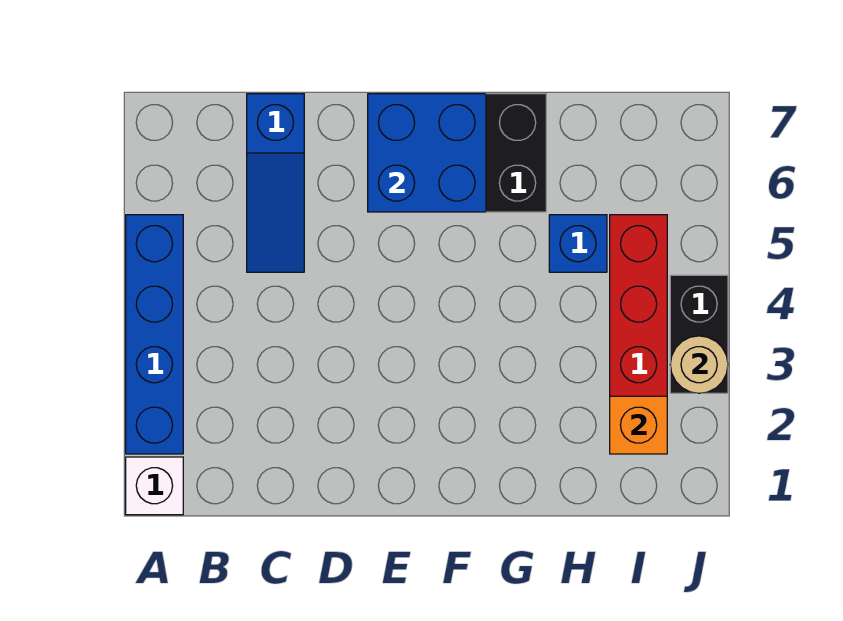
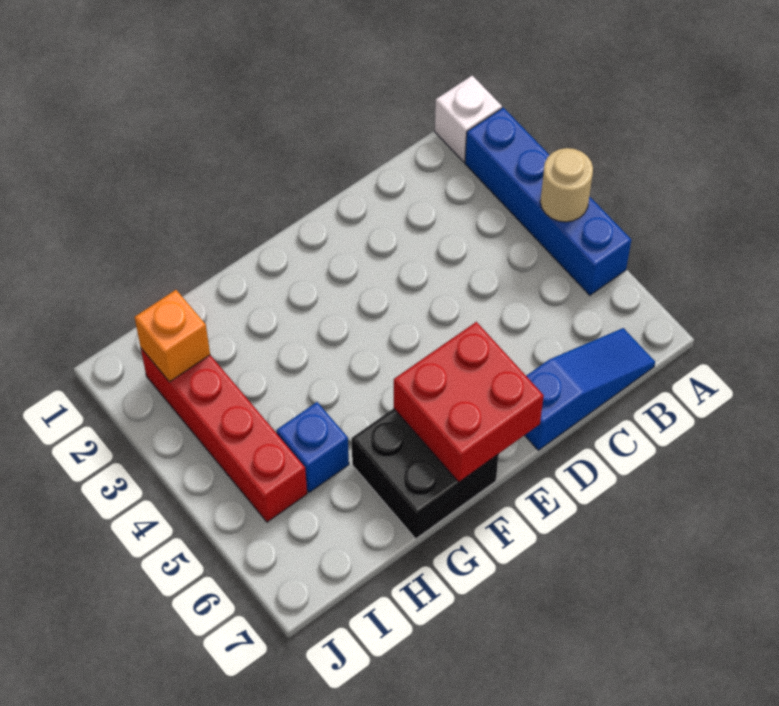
blue 1x3 slope [247,94,304,272] -> blue 1x3 slope turned to [525,328,655,450]
blue 2x2 brick [368,94,486,212] -> red 2x2 brick [394,322,544,482]
black 1x2 brick [670,275,728,393] -> none
tan 1x1 round brick [670,336,728,393] -> tan 1x1 round brick moved to [540,148,593,222]

